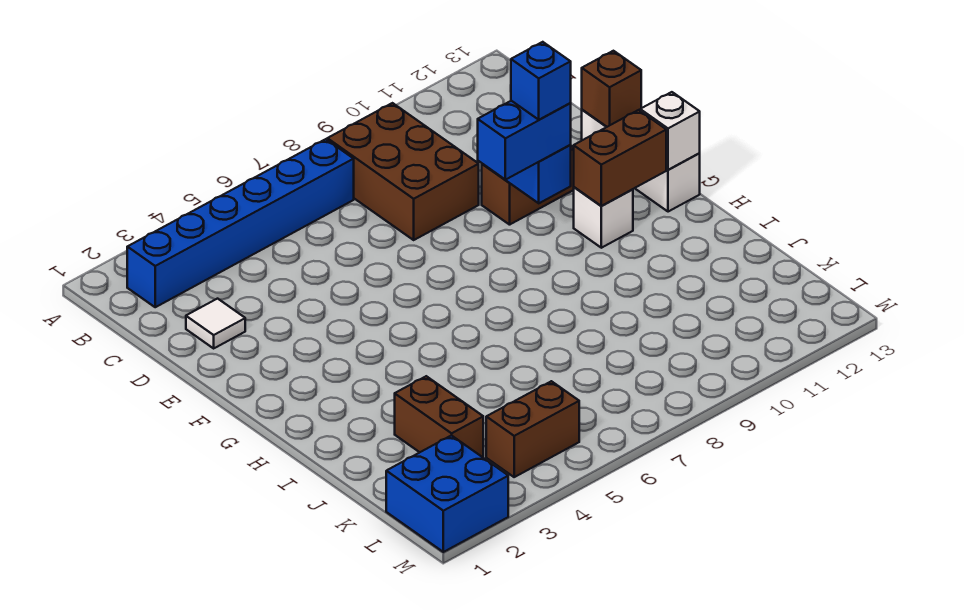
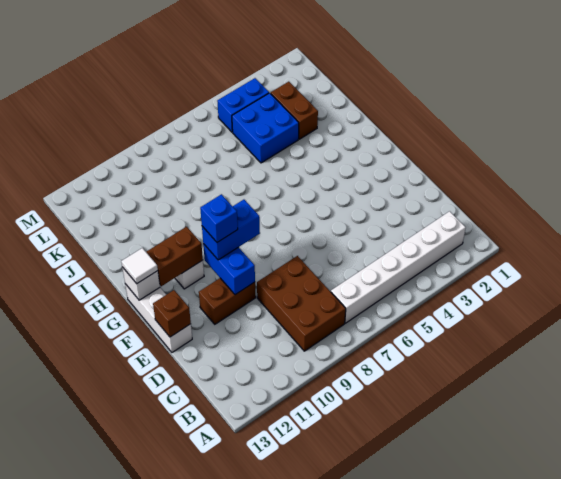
blue 1x6 brick [127,139,354,307] -> white 1x6 brick [331,211,466,323]
white 1x1 tile [186,299,245,348] -> white 1x1 tile moved to [121,248,158,284]
blue 2x2 brick [386,435,508,552] -> blue 2x2 brick moved to [232,93,299,163]
brown 1x2 brick [486,381,579,477] -> blue 1x2 brick [217,78,269,132]

